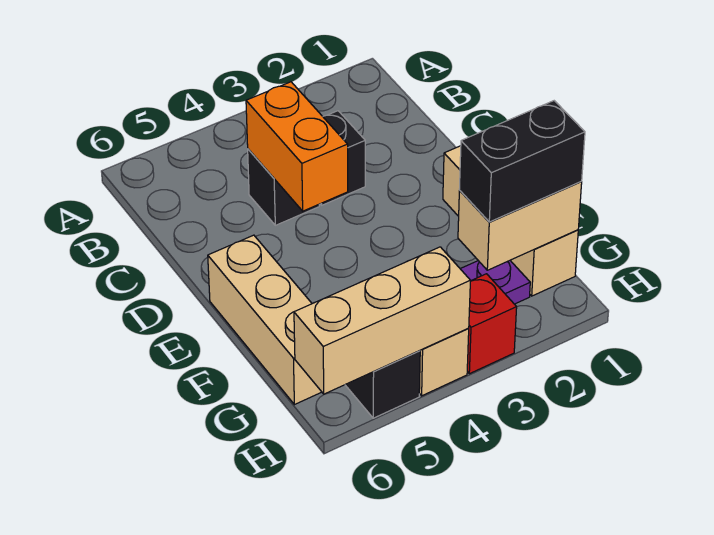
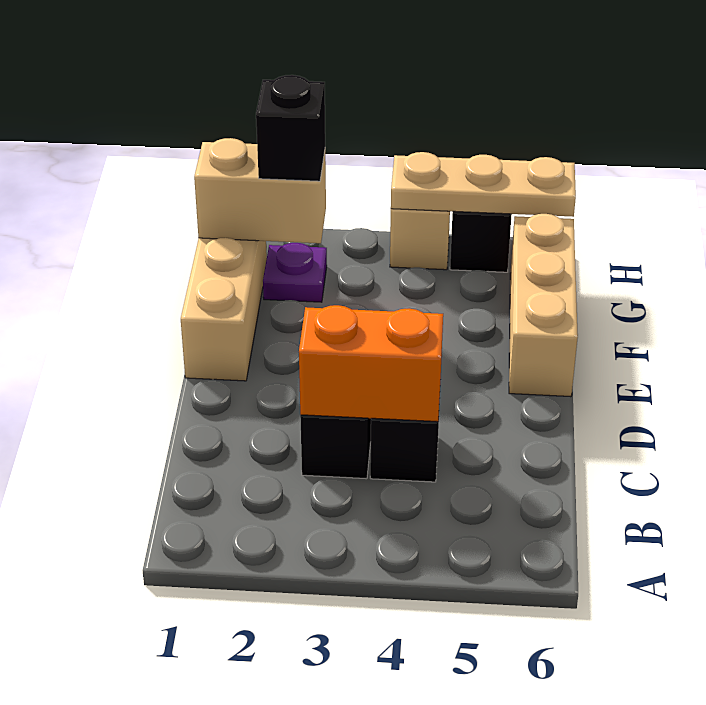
orange 1x2 brick [246,82,348,211] -> orange 1x2 brick turned to [299,305,443,422]
black 1x2 brick [459,101,585,222] -> black 1x1 brick [256,75,325,181]
red 1x1 brick [467,274,517,374] -> none
tan 1x3 brick [294,247,470,394] -> tan 1x3 plate [391,152,576,217]

